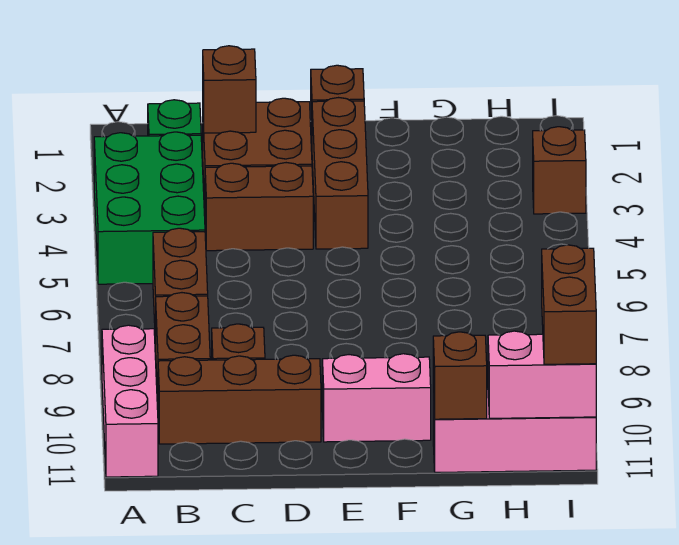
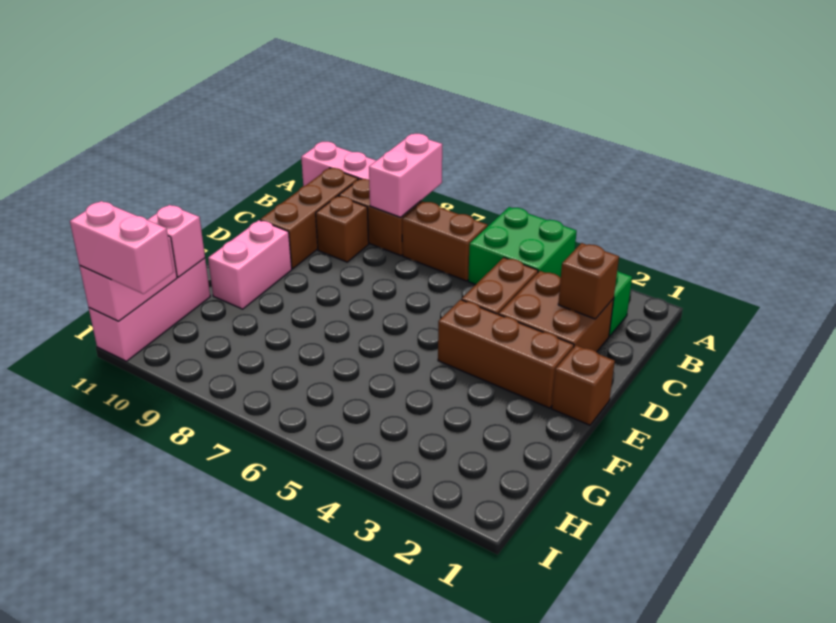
green 2x3 brick [94,132,205,284] -> green 2x2 brick [468,207,577,285]
none -> pink 1x2 brick [369,134,442,217]
brown 1x1 brick [433,332,487,419] -> pink 1x1 brick [148,205,205,277]
brown 1x1 brick [533,127,586,214] -> none
brown 1x2 brick [542,245,596,364] -> pink 1x2 brick [70,201,173,294]

